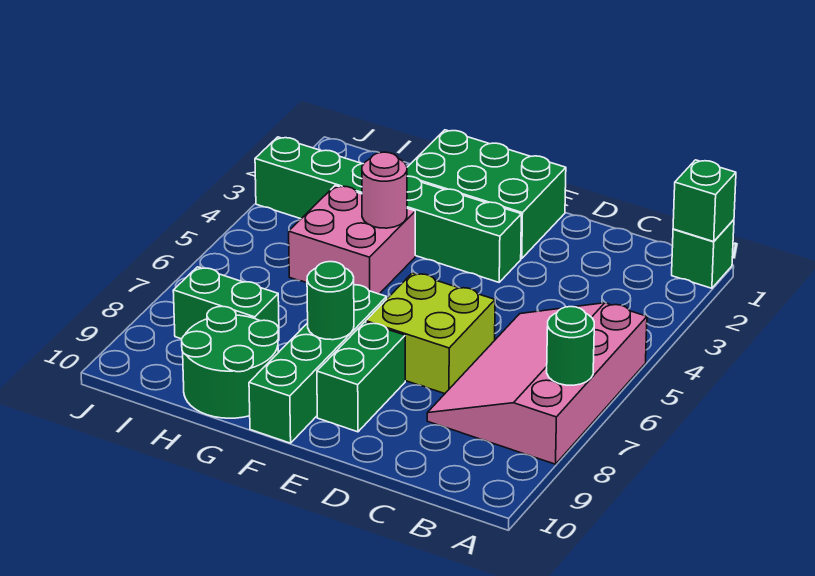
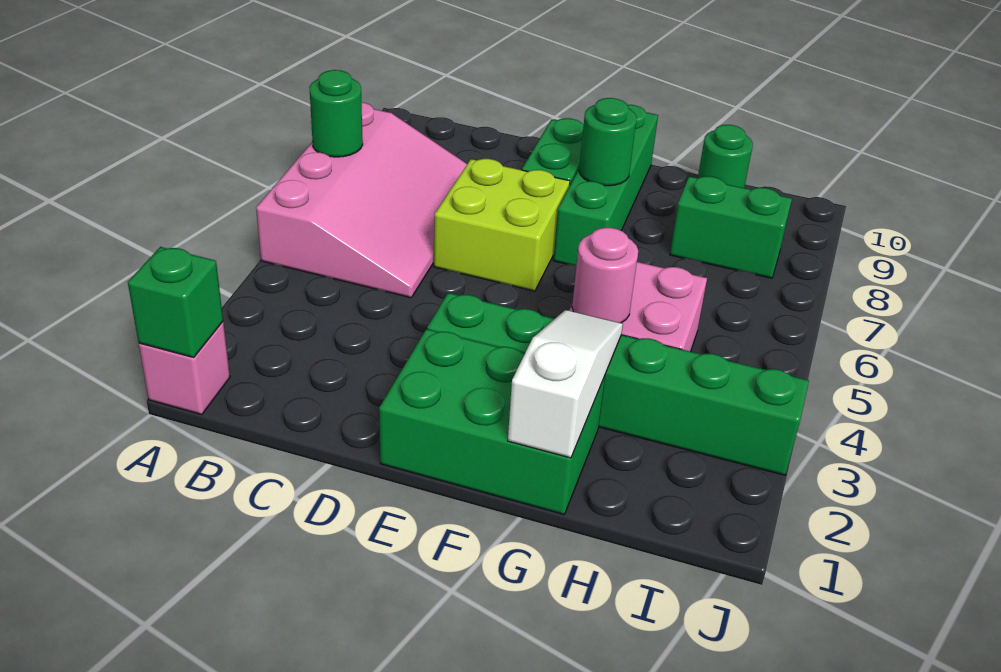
green 1x1 brick [672,220,734,288] -> pink 1x1 brick [139,322,230,415]
none -> white 1x3 slope [508,310,623,458]
green 2x2 round brick [182,306,278,418] -> green 1x1 round brick [698,125,753,188]

